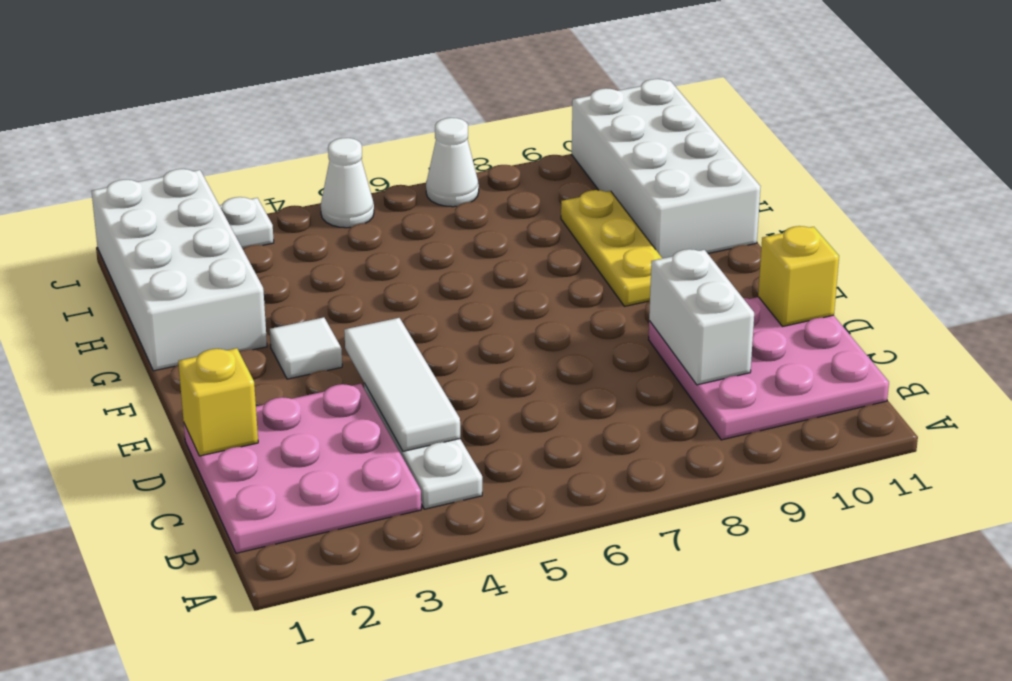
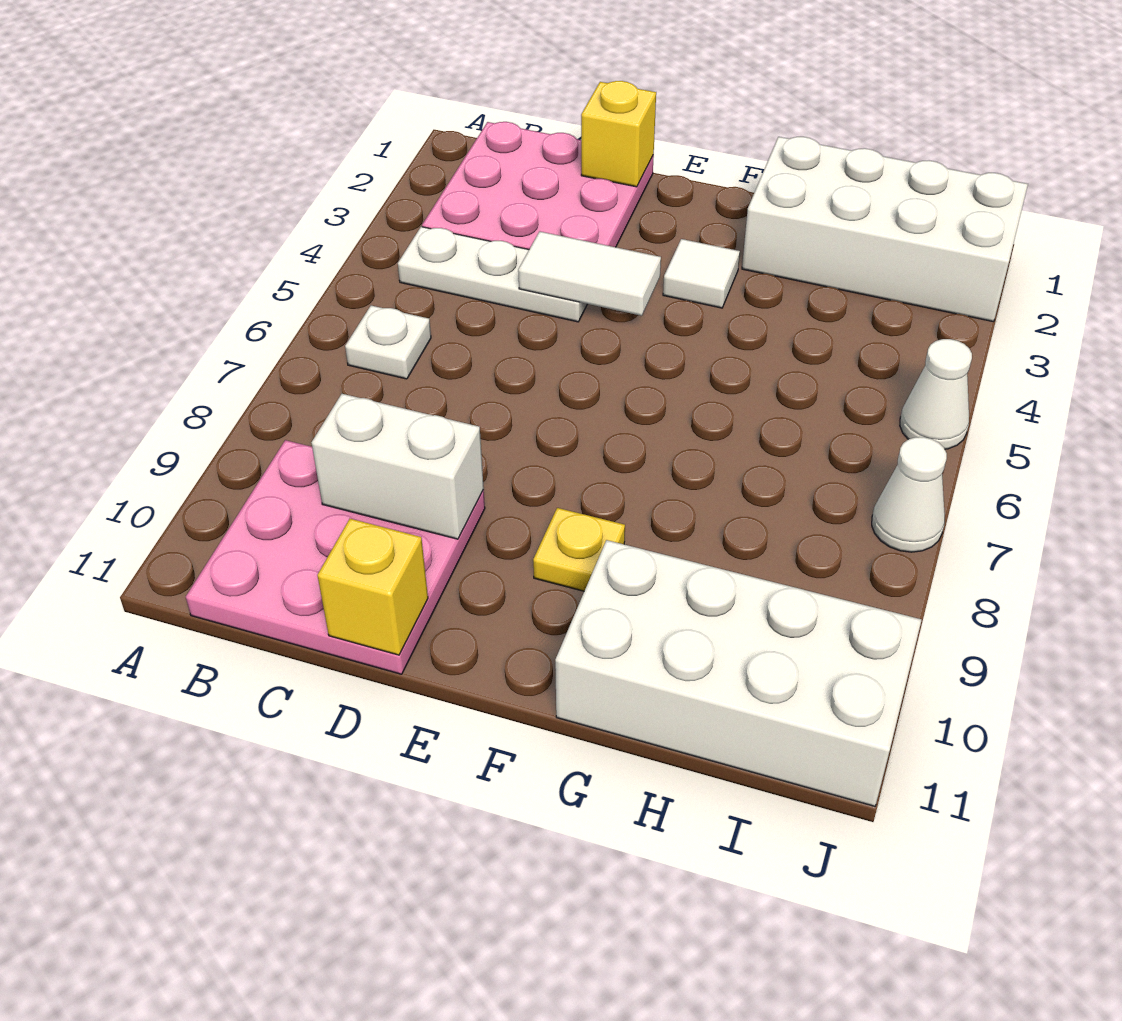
white 1x3 tile [344,318,460,451] -> white 1x2 tile [518,231,661,316]
yellow 1x3 plate [561,190,662,306] -> yellow 1x1 plate [533,508,625,591]
white 1x1 plate [219,197,274,249] -> white 1x1 plate moved to [345,305,431,379]

